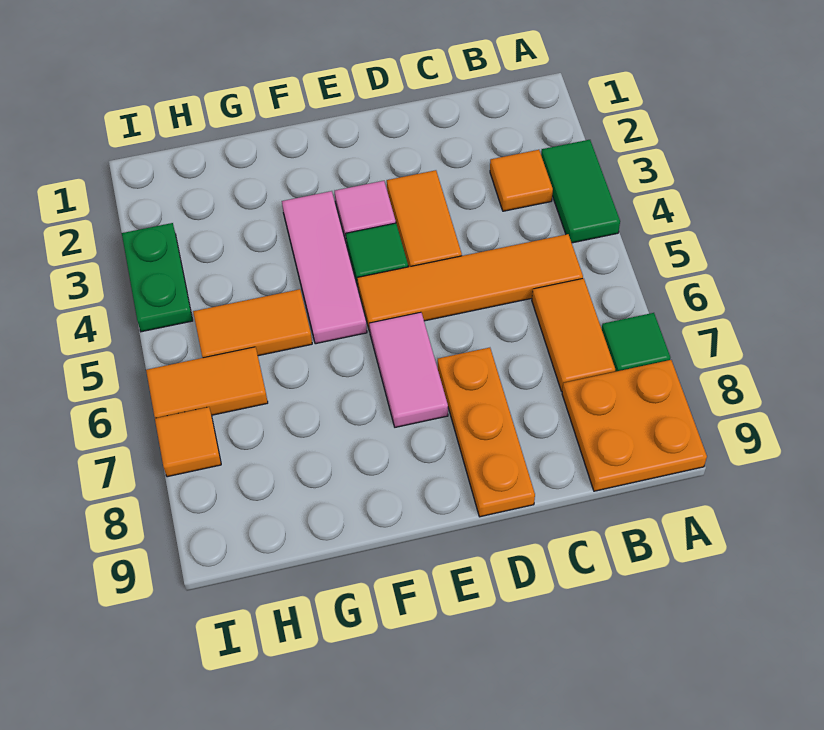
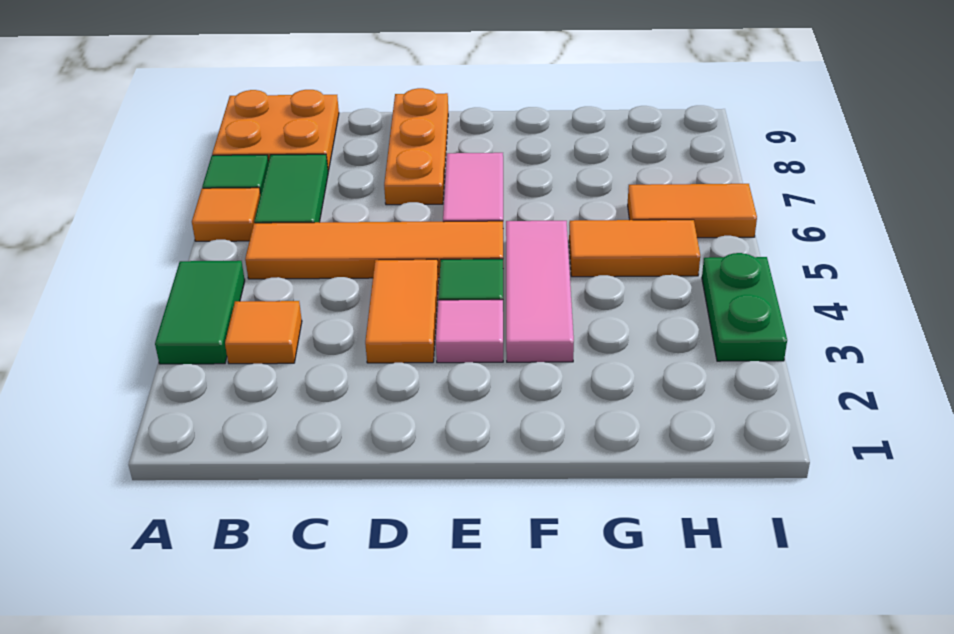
orange 1x2 tile [532,278,615,391] -> green 1x2 tile [254,154,328,223]
orange 1x1 tile [155,407,221,477] -> orange 1x1 tile moved to [192,188,260,241]

